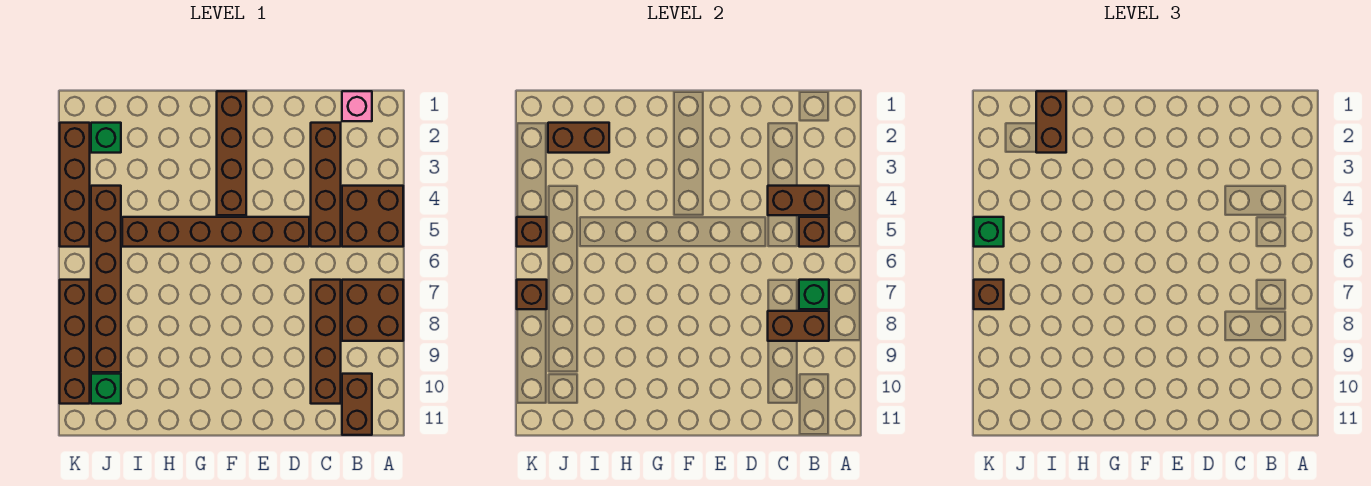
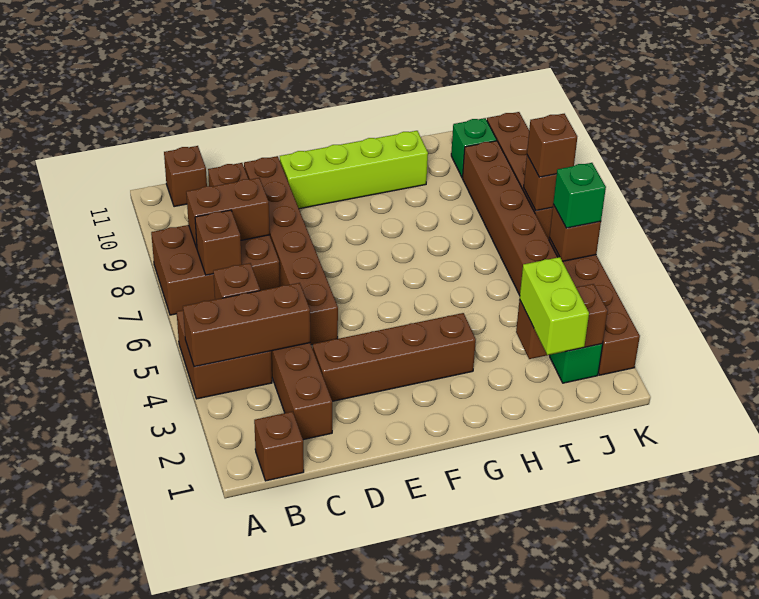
pink 1x1 brick [342,91,372,121] -> brown 1x1 brick [254,412,304,481]
brown 1x2 brick [768,186,829,215] -> brown 1x3 brick [183,283,310,367]
green 1x1 brick [799,280,829,309] -> brown 1x1 brick [195,210,242,275]
brown 1x2 brick [342,374,372,435] -> brown 1x1 brick [164,146,207,207]
brown 1x6 brick [122,217,309,247] -> brown 1x6 brick turned to [244,156,338,345]
none -> lime 1x4 brick [280,131,428,209]
brown 1x4 brick [217,91,246,215] -> brown 1x4 brick turned to [313,313,476,401]
brown 1x2 brick [1036,91,1066,153] -> lime 1x2 brick [520,257,589,355]

